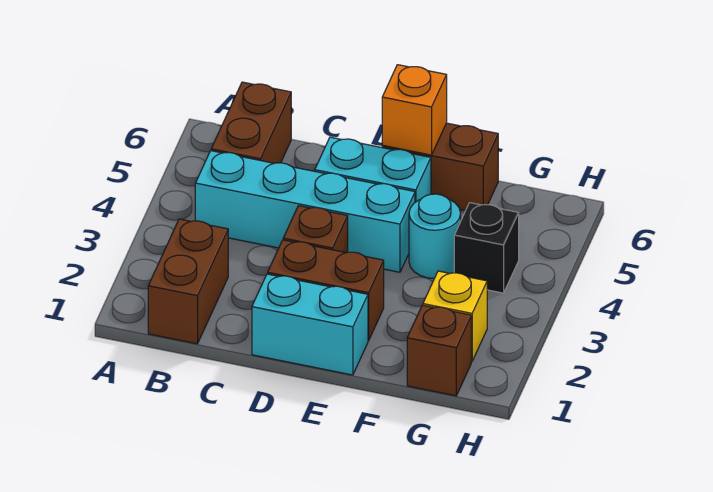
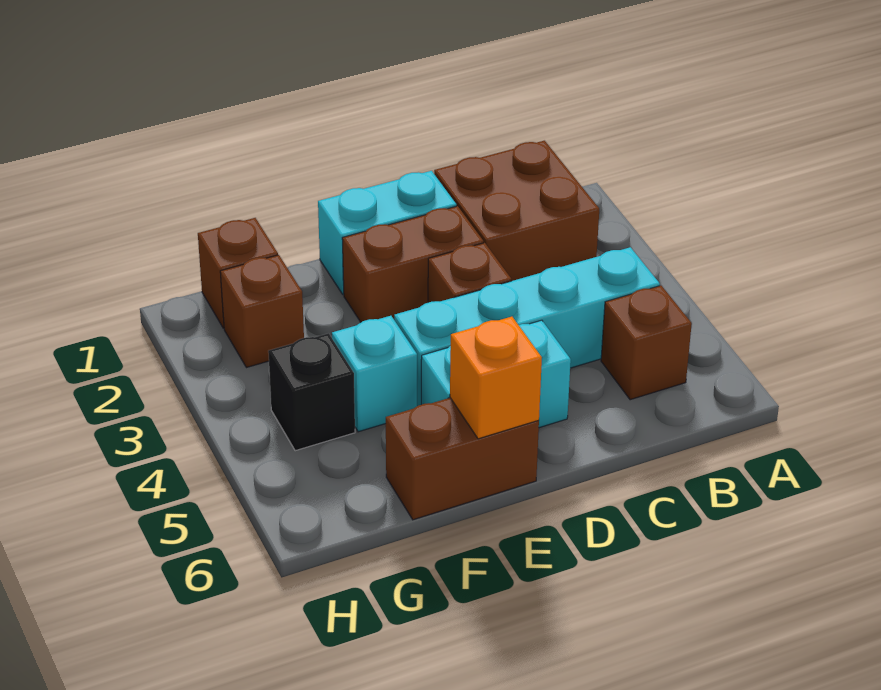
brown 1x2 brick [148,219,228,344] -> brown 2x2 brick [434,141,599,281]
brown 1x2 brick [211,82,291,163] -> brown 1x1 brick [601,286,692,400]
cyan 1x1 round brick [409,194,461,278] -> cyan 1x1 brick [332,316,417,432]
yellow 1x1 brick [423,271,487,362] -> brown 1x1 brick [220,255,304,368]

